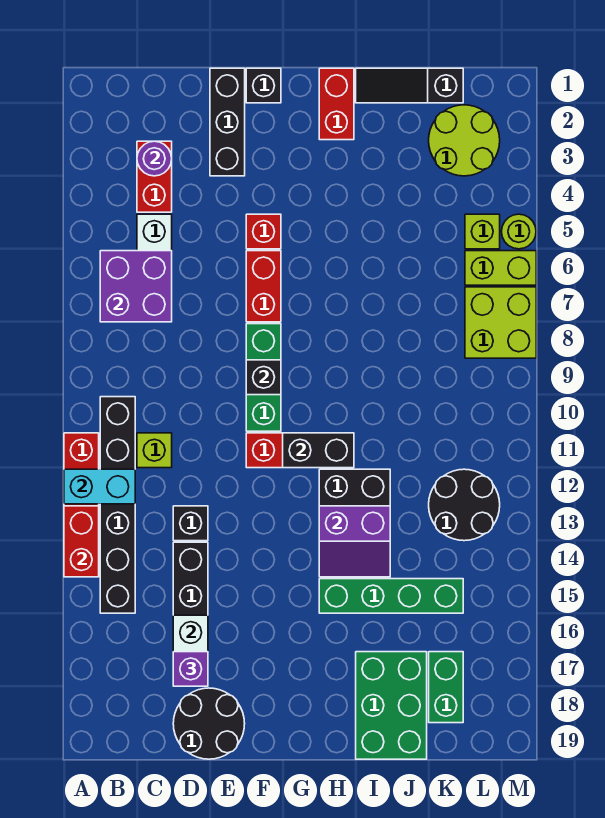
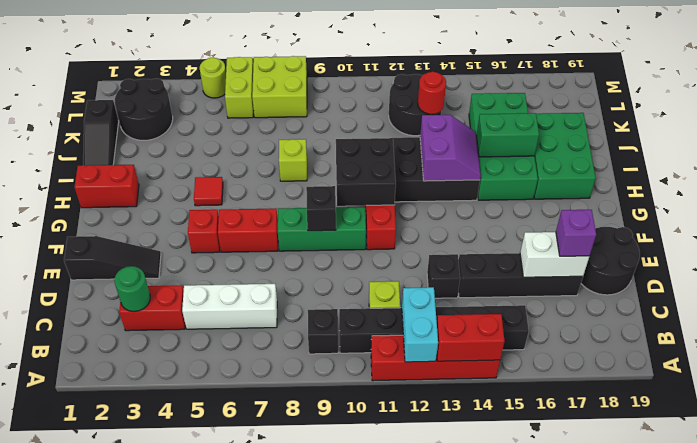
purple 2x2 brick [100,251,172,322] -> none
purple 1x1 round brick [137,141,172,176] -> green 1x1 round brick [114,266,150,312]
black 1x3 brick [210,68,245,176] -> black 1x3 slope [64,236,161,280]
black 1x1 brick [246,68,281,103] -> black 1x1 brick moved to [308,309,338,354]
black 1x2 brick [283,433,354,468] -> black 2x2 brick [336,138,396,206]
none -> red 1x1 tile [194,177,223,206]
green 1x4 brick [319,579,463,613] -> green 2x4 brick [469,93,538,200]
green 2x3 brick [356,652,427,759] -> green 2x3 brick turned to [534,113,596,199]
lime 2x2 round brick [429,105,500,176] -> black 2x2 round brick [115,78,173,140]
none -> red 1x1 round brick [418,72,446,114]
green 1x2 brick [429,652,463,723] -> green 1x2 brick moved to [477,113,539,157]
lime 1x1 brick [465,214,500,249] -> lime 1x1 brick moved to [279,139,307,181]

